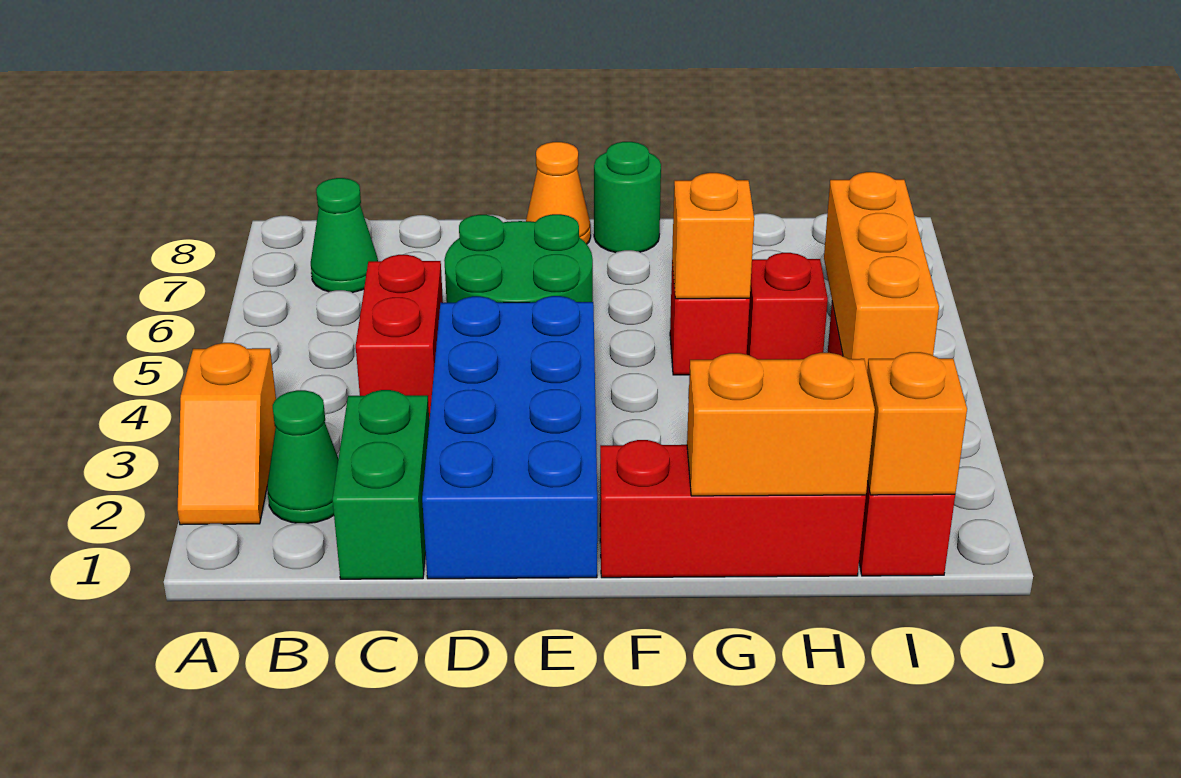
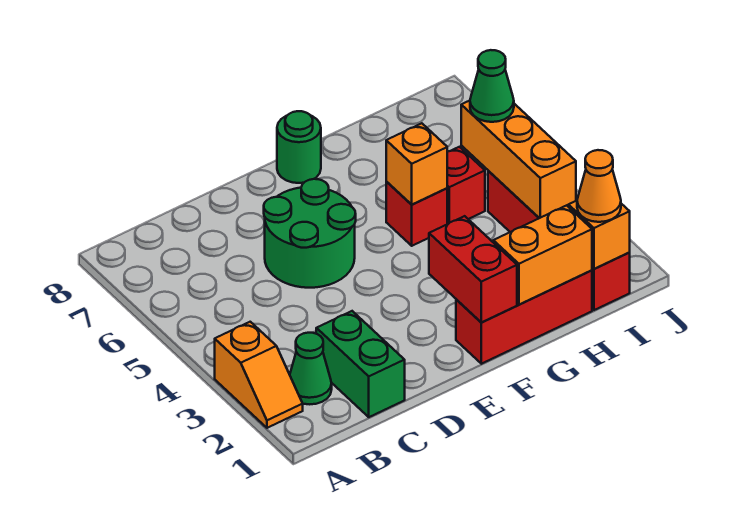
green 1x1 cone [311,178,378,293] -> green 1x1 cone moved to [470,50,514,122]
red 1x2 brick [356,255,443,420] -> red 1x2 brick moved to [429,216,517,322]
blue 2x4 brick [422,296,597,579] -> none
orange 1x1 cone [526,142,591,244] -> orange 1x1 cone moved to [577,150,621,222]

